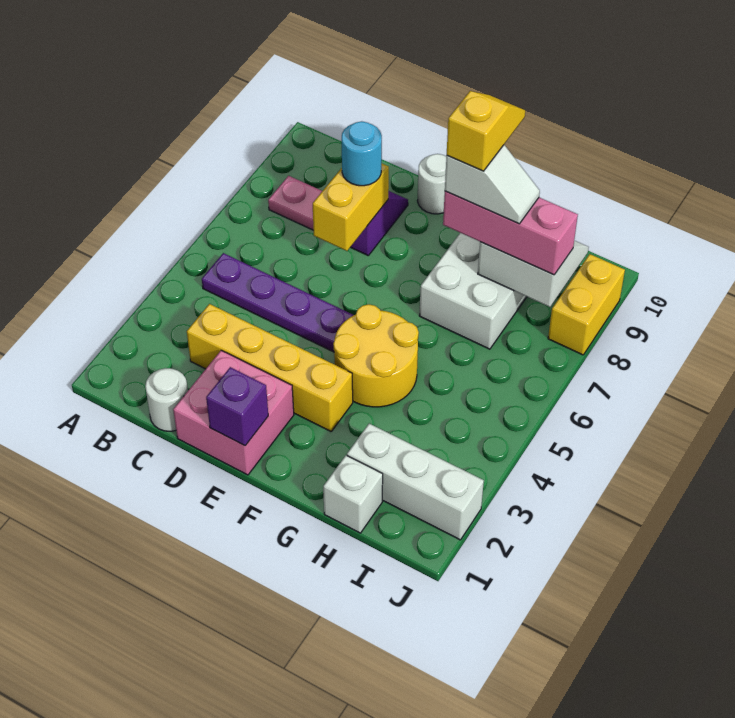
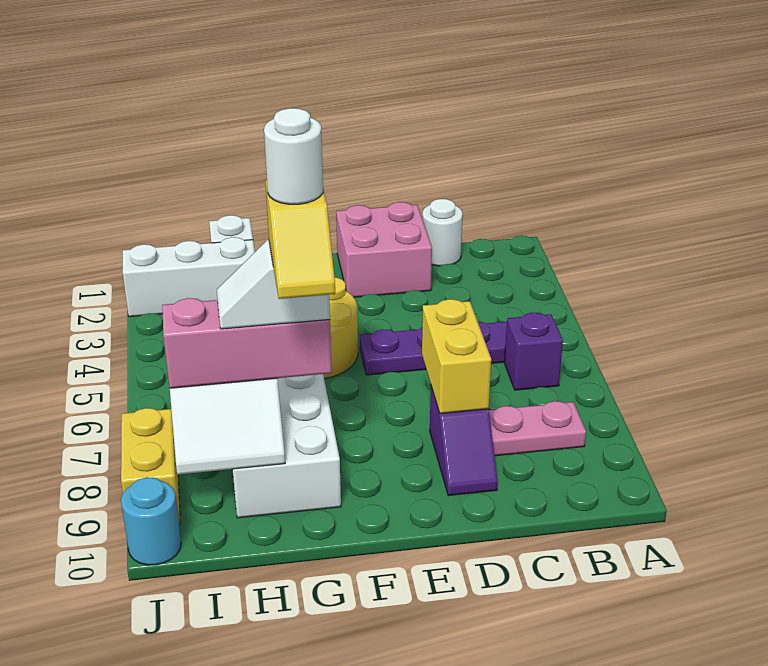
yellow 1x4 brick [187,304,353,431] -> none
cyan 1x1 round brick [342,121,382,186] -> cyan 1x1 round brick moved to [121,477,181,565]
purple 1x1 brick [206,367,268,446] -> purple 1x1 brick moved to [505,313,563,390]
white 1x1 round brick [418,154,446,214] -> white 1x1 round brick moved to [264,108,323,204]

